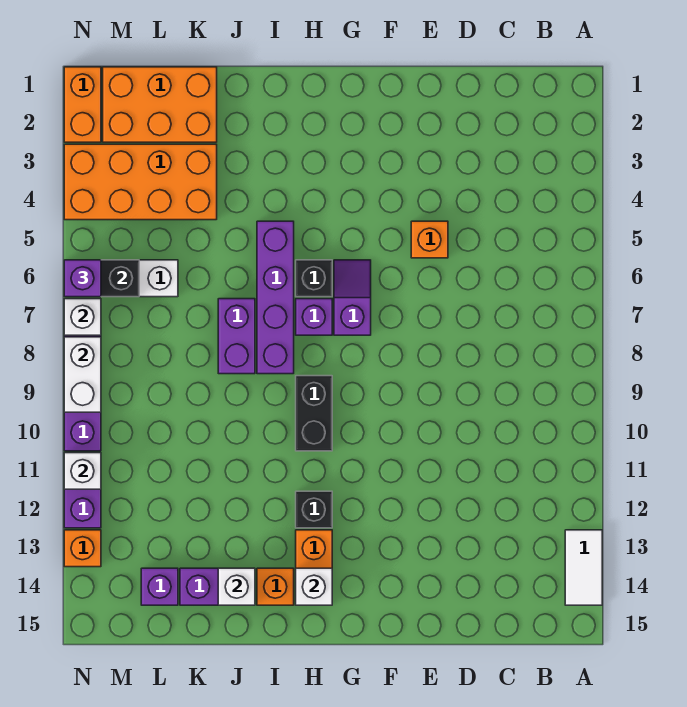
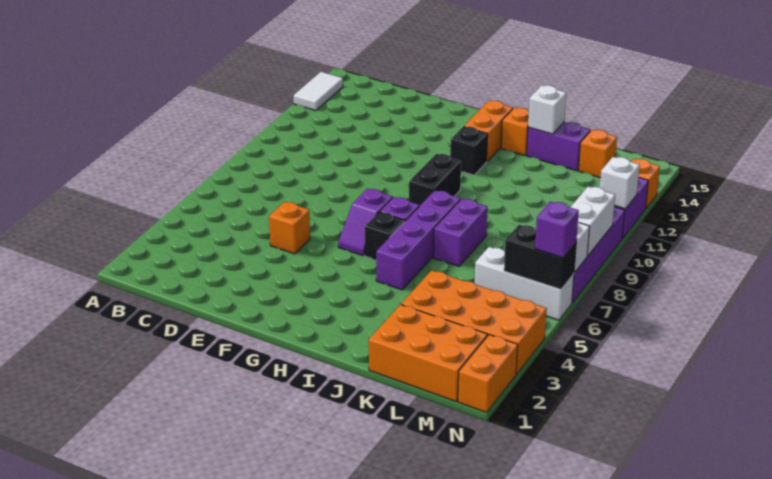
white 1x1 brick [296,568,332,605] -> none
purple 1x1 brick [141,568,178,605] -> orange 1x1 brick [578,130,617,178]

